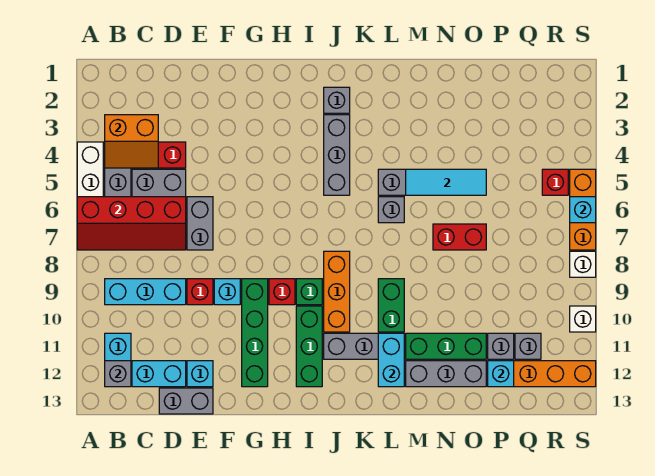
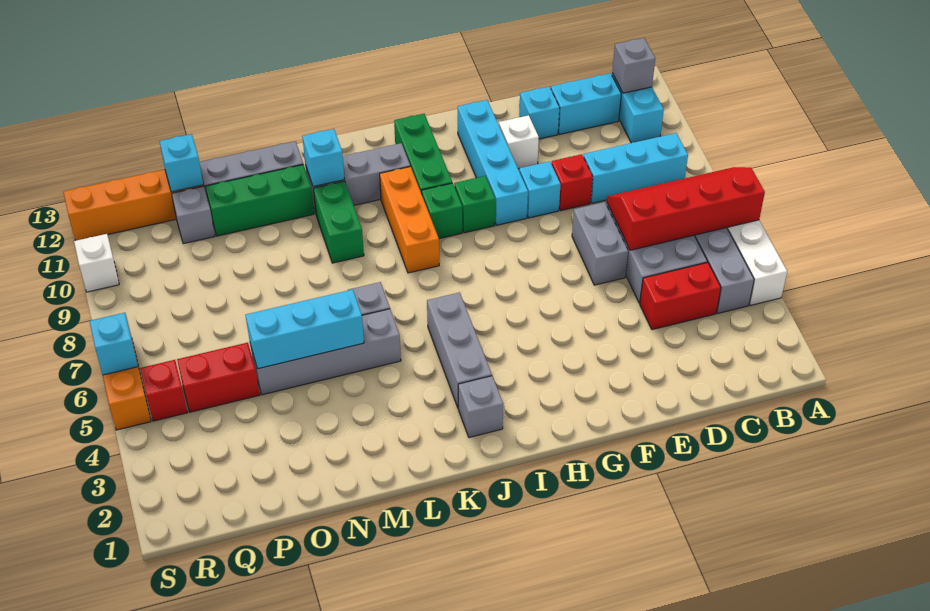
orange 2x2 slope [105,115,158,168] -> none
grey 1x2 brick [159,388,213,414] -> none
green 1x4 brick [242,279,268,387] -> cyan 1x4 brick [458,100,528,225]
red 1x1 brick [269,279,295,305] -> green 1x1 brick [454,176,495,233]
cyan 1x2 brick [378,333,404,387] -> cyan 1x1 brick [302,129,344,187]
cyan 1x3 tile [406,169,486,195] -> cyan 1x3 brick [246,290,364,369]
red 1x2 brick [433,224,486,250] -> red 1x2 brick moved to [177,343,260,412]
grey 1x1 brick [515,333,541,359] -> none
white 1x1 brick [570,251,596,277] -> white 1x1 brick moved to [499,115,539,169]

